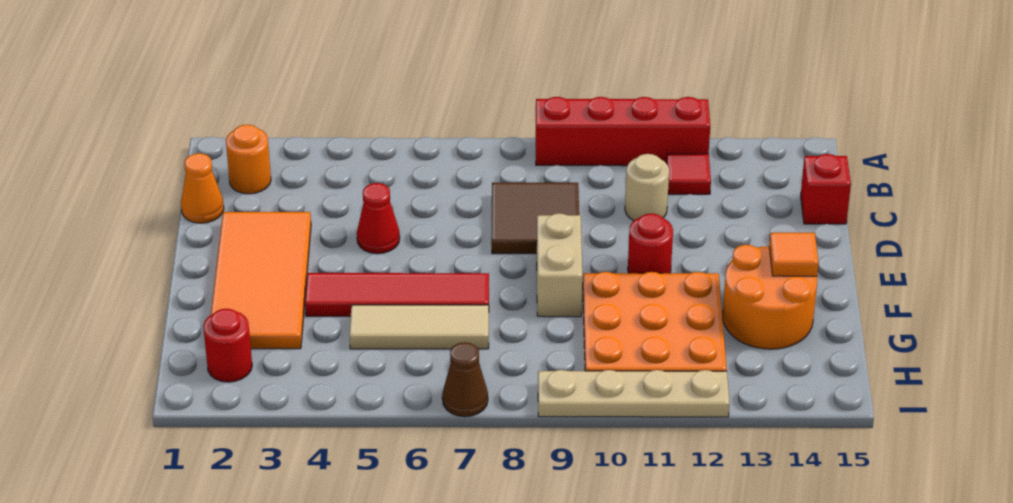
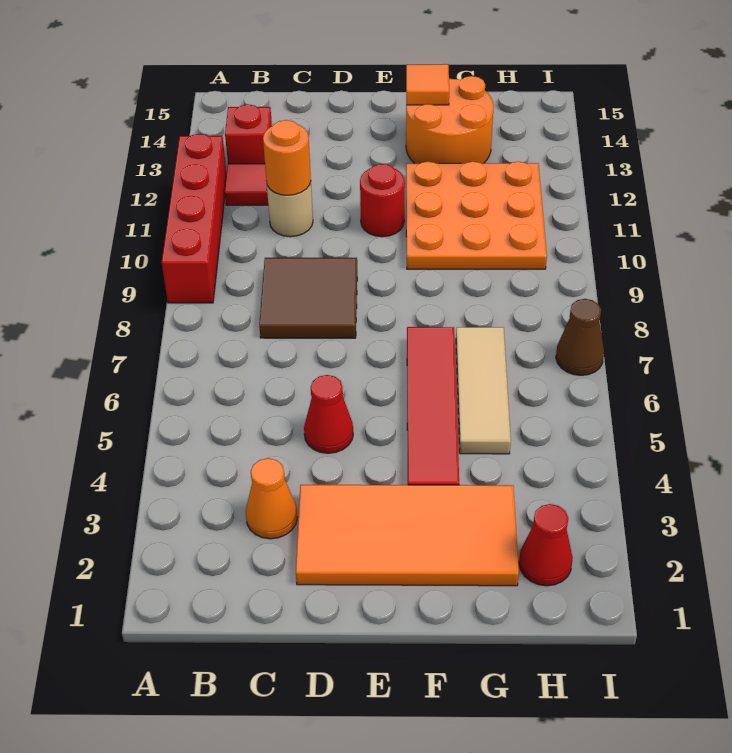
orange 1x1 round brick [226,125,271,194] -> orange 1x1 round brick moved to [263,120,311,195]
orange 1x1 cone [181,153,224,223] -> orange 1x1 cone moved to [246,458,297,539]
red 1x1 brick [801,154,851,224] -> red 1x1 brick moved to [225,105,272,164]
tan 1x2 brick [537,213,582,317] -> none
red 1x1 round brick [203,309,252,382] -> red 1x1 cone [519,504,573,586]
tan 1x4 plate [538,370,730,417] -> none

